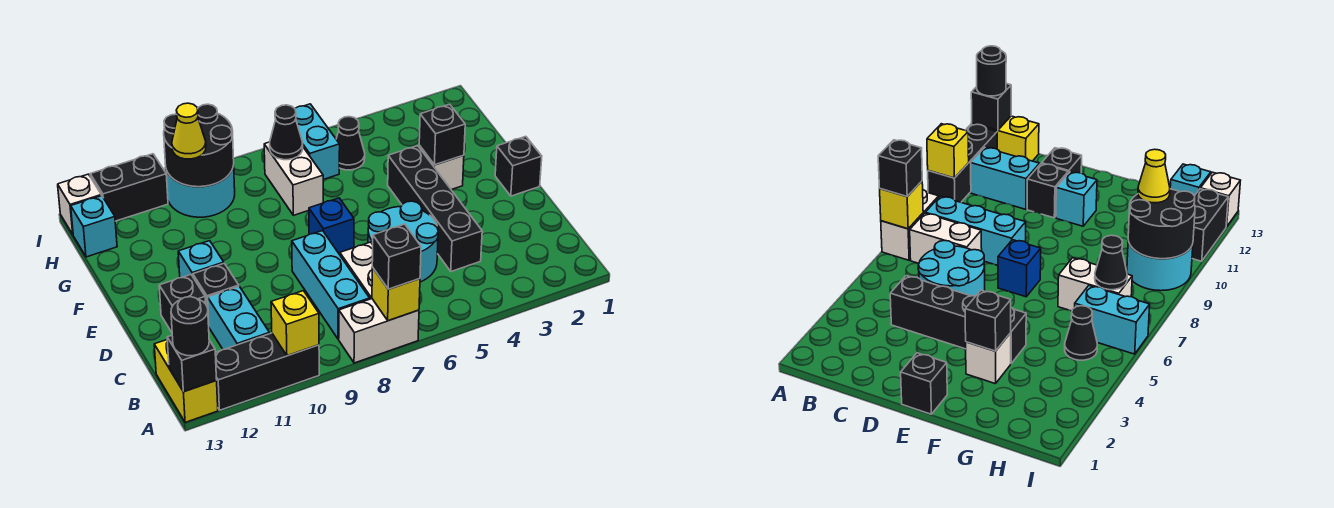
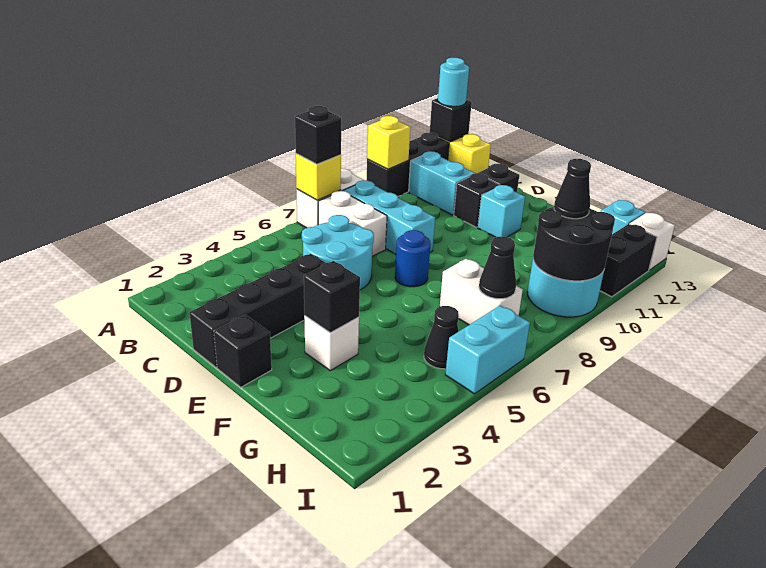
black 1x1 round brick [171,297,209,356] -> cyan 1x1 round brick [438,58,469,107]
black 1x4 brick [388,146,482,271] -> black 1x4 brick turned to [189,254,325,367]
blue 1x1 brick [309,198,354,254] -> blue 1x1 round brick [395,230,431,287]
cyan 1x2 brick [295,104,340,180] -> cyan 1x2 brick turned to [445,306,530,394]
yellow 1x1 cone [172,103,206,159] -> black 1x1 cone [554,159,591,219]

